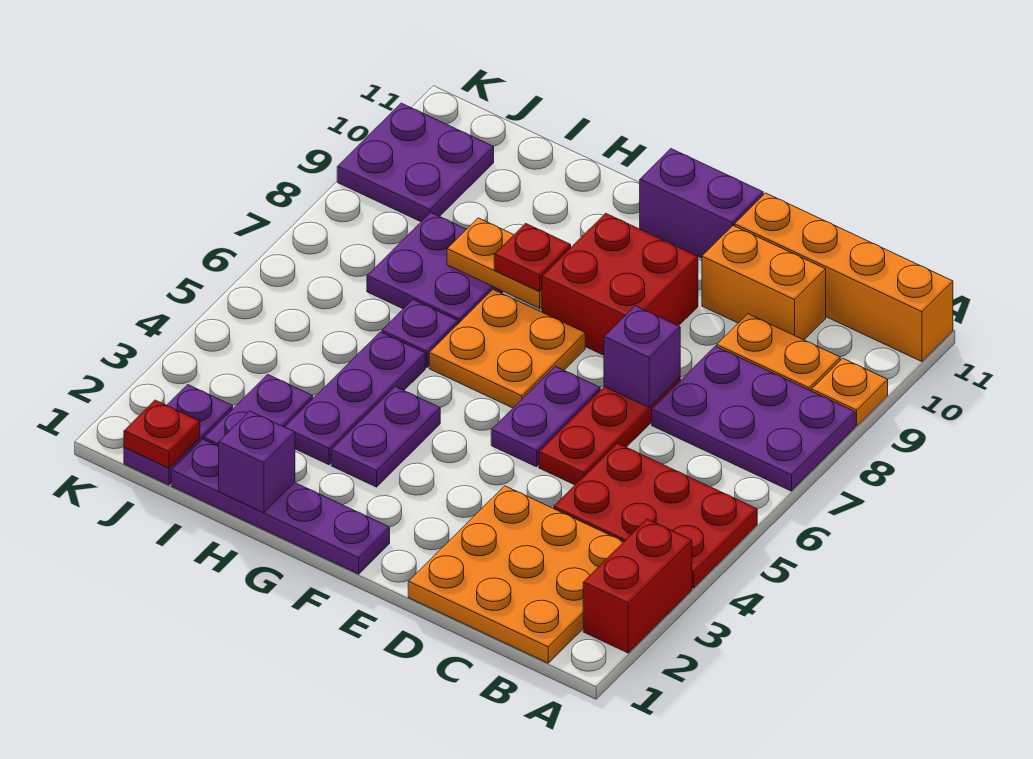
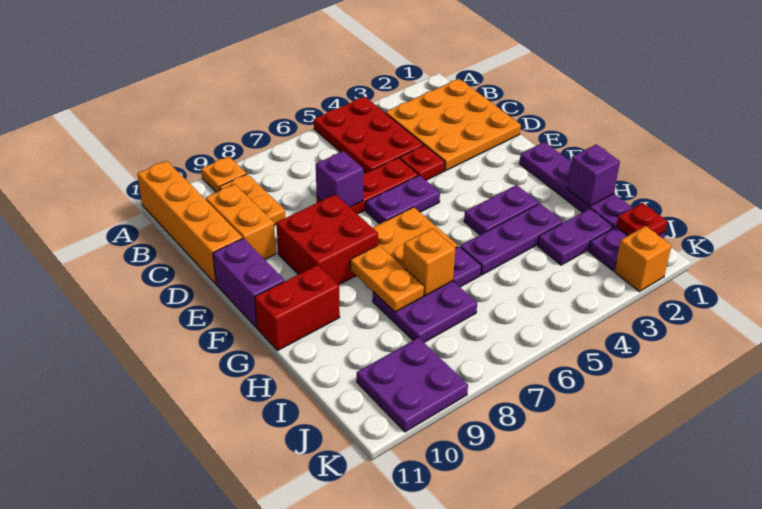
red 1x2 brick [583,519,692,653] -> red 1x2 brick moved to [255,265,340,351]
purple 2x3 plate [652,346,855,491] -> none
red 1x1 plate [494,223,571,291] -> red 1x1 plate moved to [400,145,445,180]
none -> orange 1x1 brick [403,228,455,296]
none -> orange 1x1 brick [614,226,672,292]

